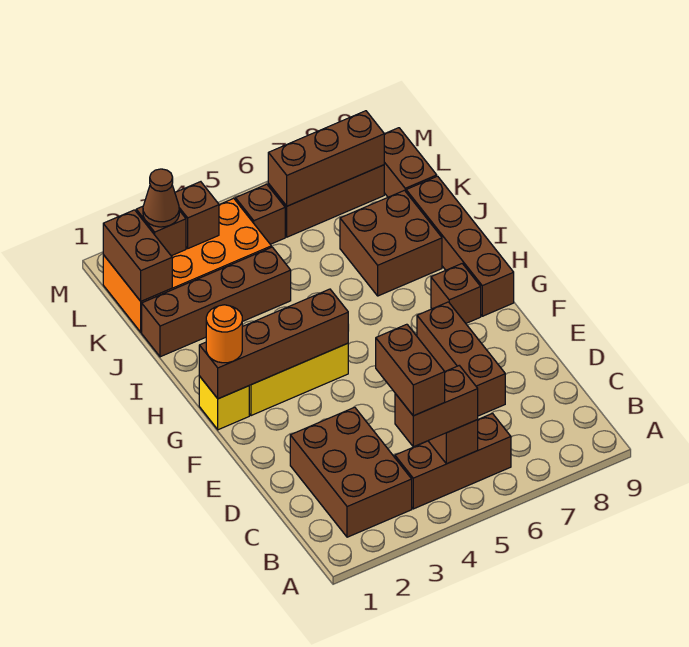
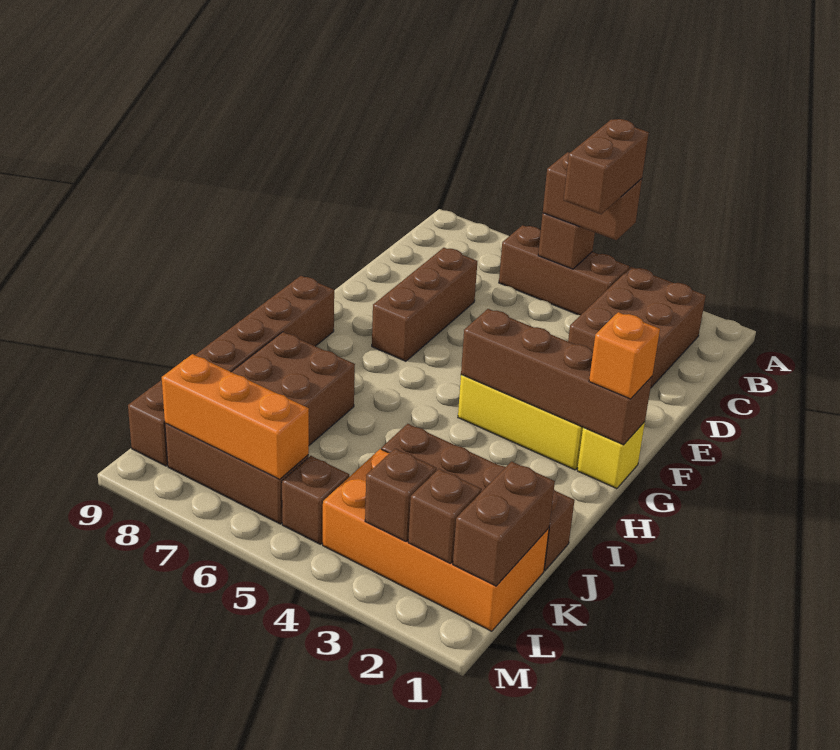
orange 1x1 round brick [206,305,242,363] -> orange 1x1 brick [589,312,660,399]
brown 1x1 brick [431,264,481,323] -> none
brown 1x1 cone [143,169,179,227] -> none
brown 1x3 brick [268,111,384,206] -> orange 1x3 brick [162,354,309,480]

